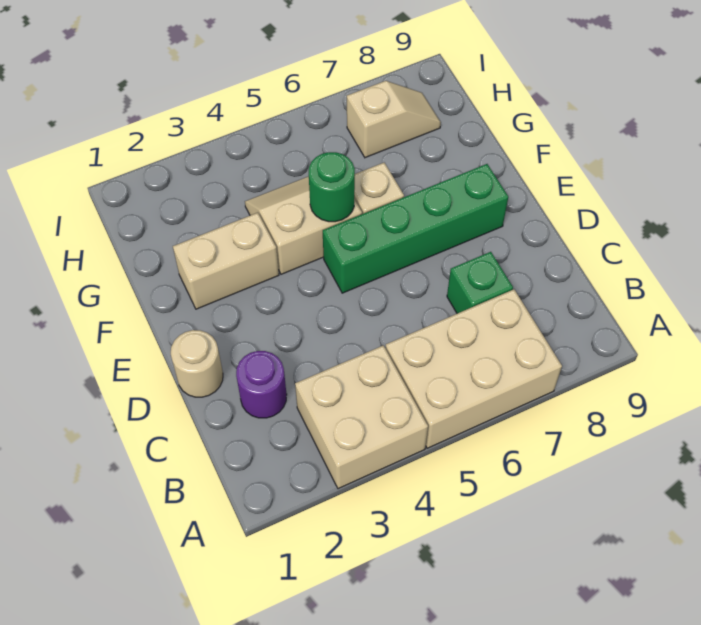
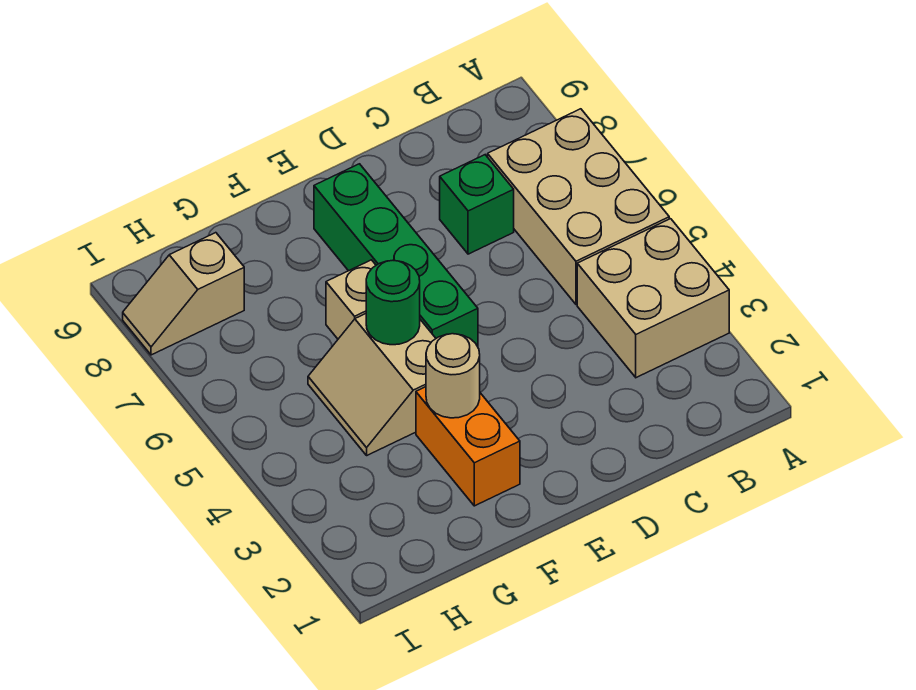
purple 1x1 round brick [236,351,287,418] -> none
tan 1x1 round brick [171,330,223,397] -> tan 1x1 round brick moved to [426,334,480,418]
tan 1x2 brick [173,213,279,309] -> orange 1x2 brick [416,387,520,506]
tan 1x2 slope [347,81,441,158] -> tan 1x2 slope turned to [123,233,244,355]

